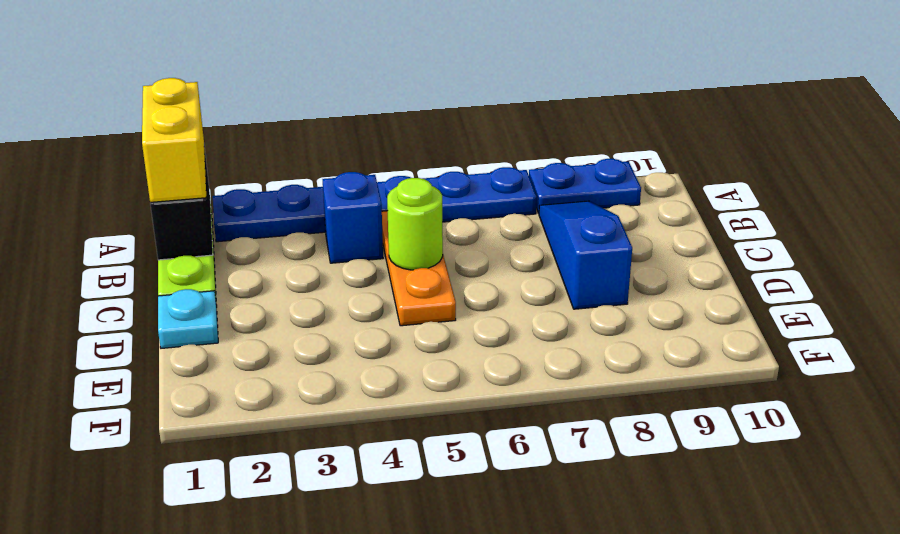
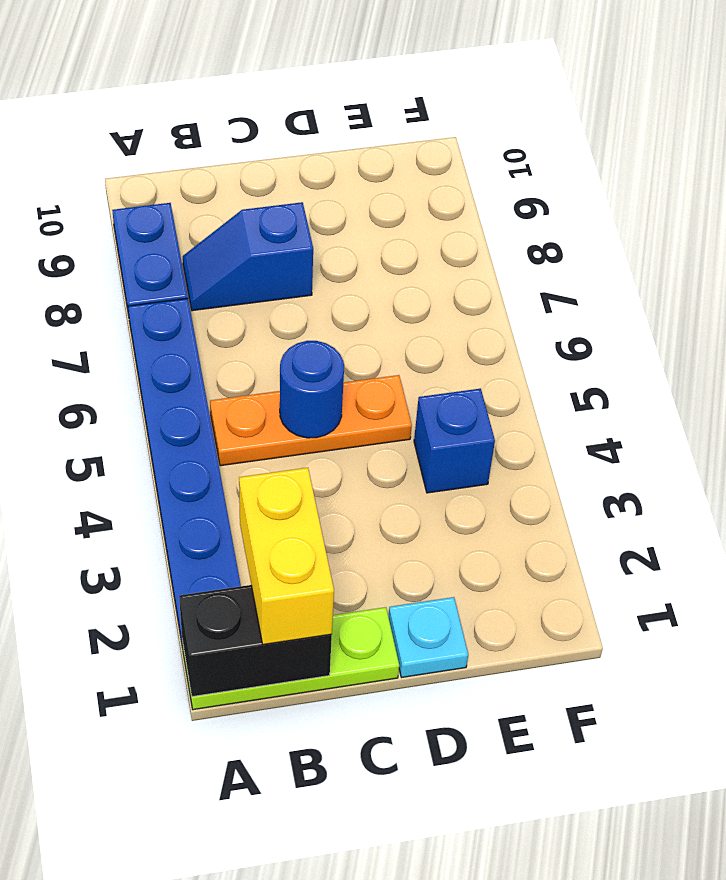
yellow 1x2 brick [142,78,206,202] -> yellow 1x2 brick turned to [239,468,334,645]
blue 1x1 brick [323,172,383,263] -> blue 1x1 brick moved to [414,389,495,493]
blue 1x3 slope [539,201,632,309] -> blue 1x2 slope [183,202,313,311]
lime 1x1 round brick [387,178,443,270] -> blue 1x1 round brick [280,341,344,438]

